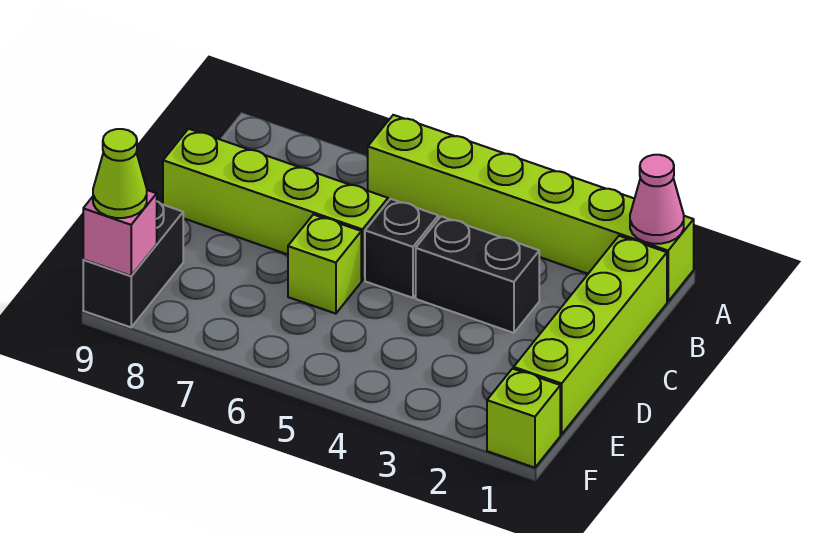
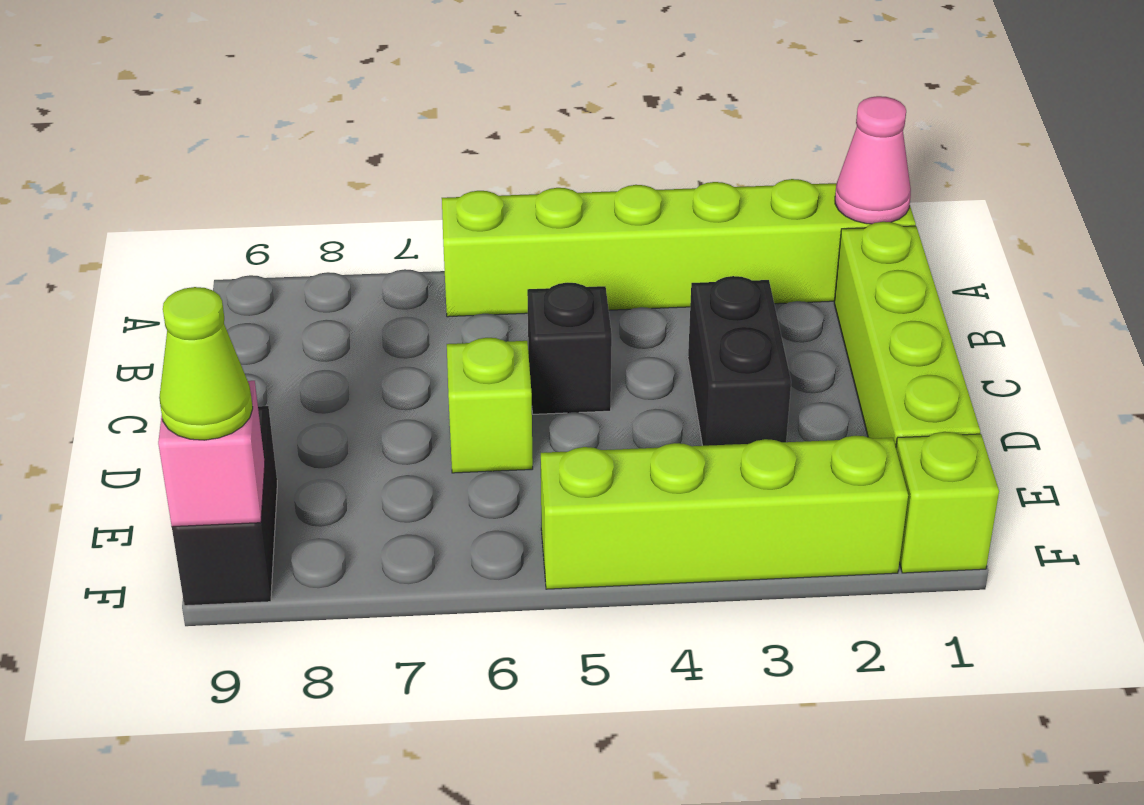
black 1x2 brick [416,216,539,333] -> black 1x2 brick turned to [688,276,791,446]
lime 1x4 brick [163,129,388,280] -> lime 1x4 brick moved to [541,436,908,589]

